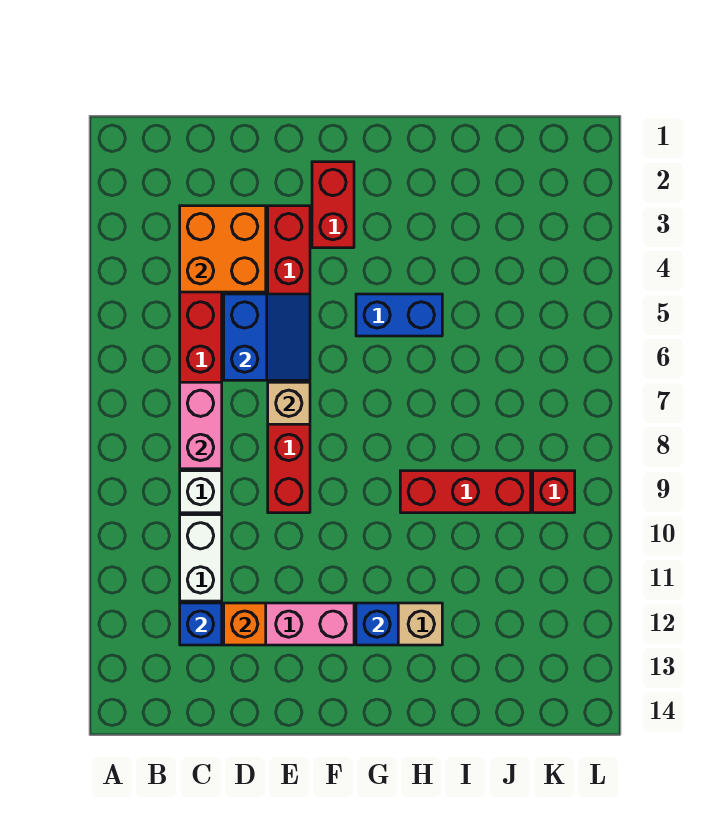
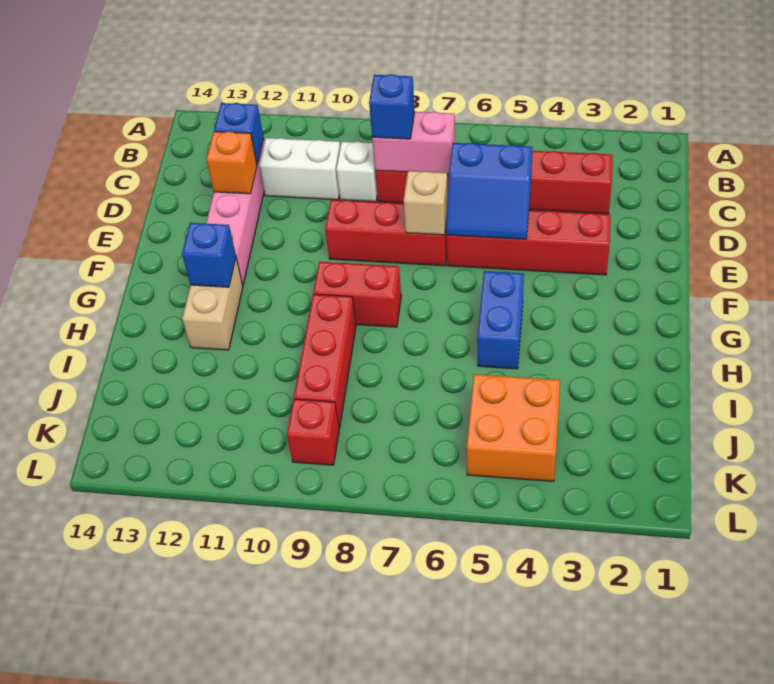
orange 2x2 brick [180,206,266,292] -> orange 2x2 brick moved to [467,374,560,481]
none -> blue 1x1 brick [369,74,415,139]
red 1x2 brick [312,162,354,248] -> red 1x2 brick moved to [313,262,401,327]

